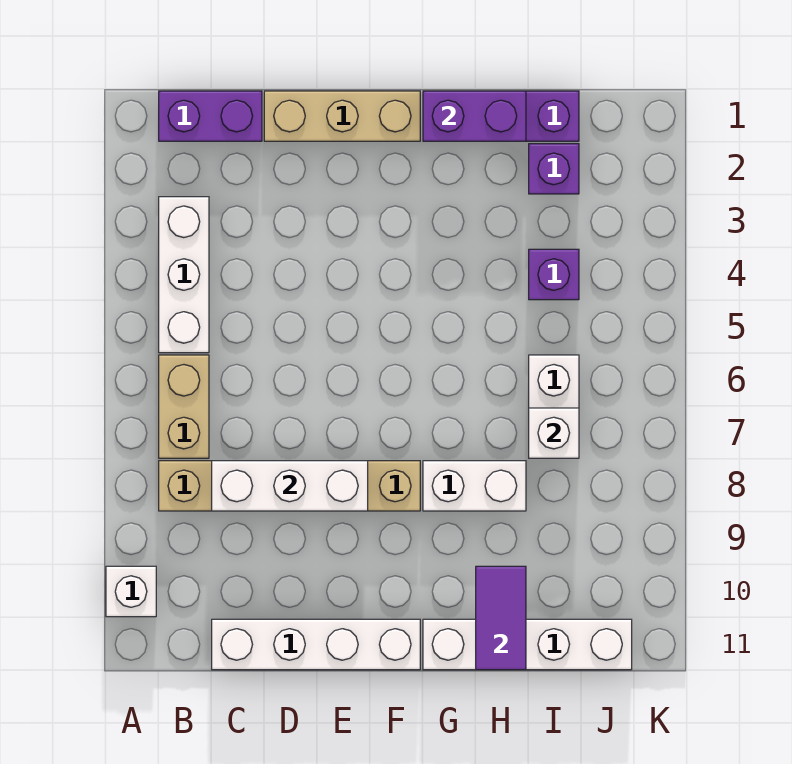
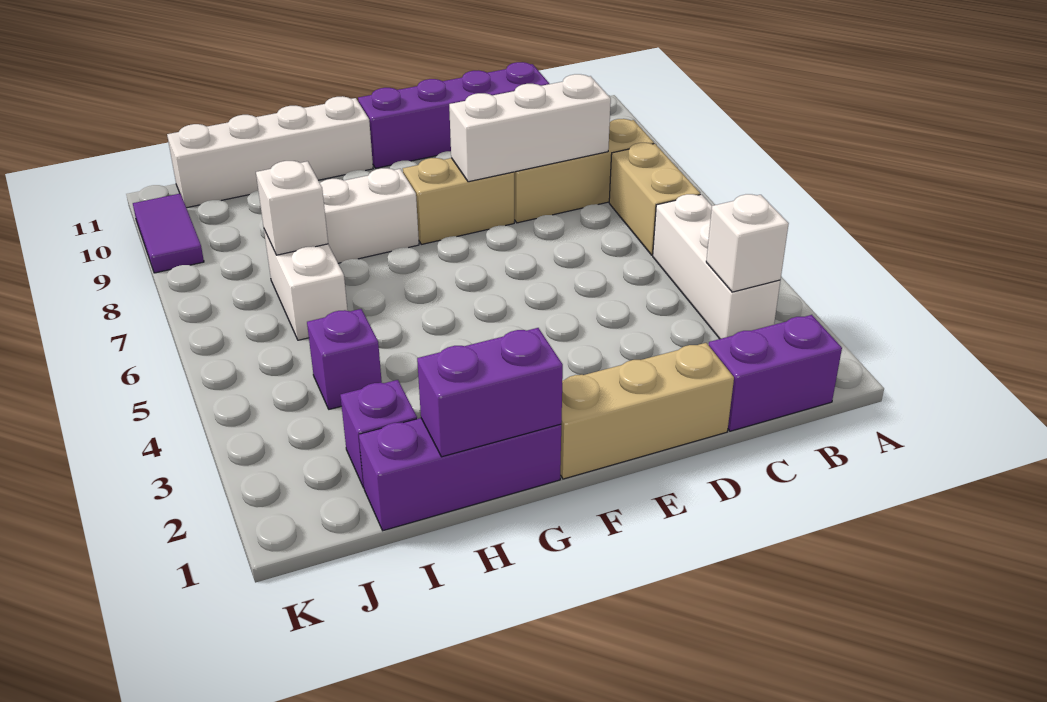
white 1x1 brick [106,566,156,617] -> white 1x1 brick moved to [706,194,789,292]
white 1x4 brick [212,619,420,670] -> purple 1x4 brick [358,62,549,168]
purple 1x2 tile [476,566,526,670] -> purple 1x2 tile moved to [133,194,204,273]

